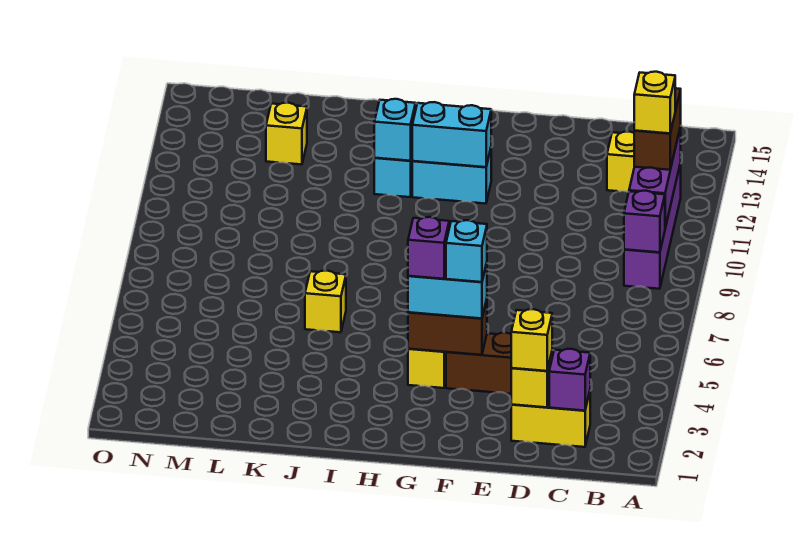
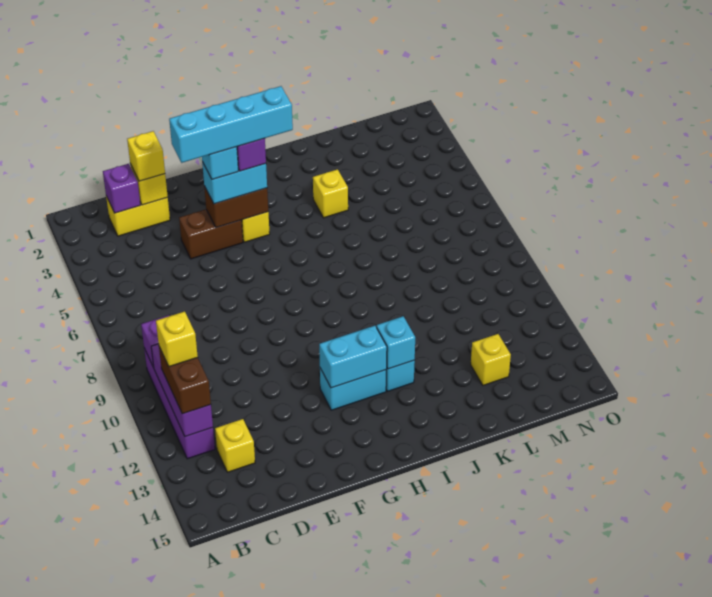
none -> cyan 1x4 brick [169,86,293,163]
yellow 1x1 brick [305,271,346,332] -> yellow 1x1 brick moved to [313,169,348,218]

